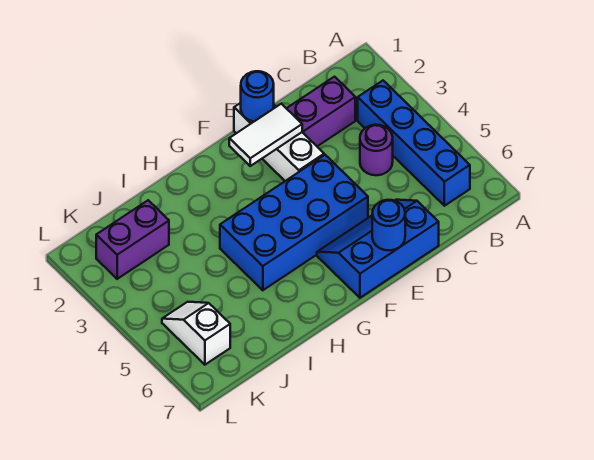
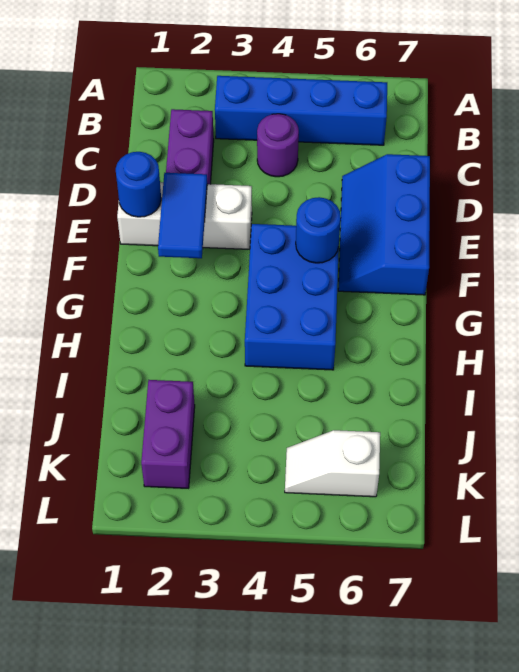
white 1x2 tile [229,104,302,166] -> blue 1x2 tile [158,173,207,258]
blue 2x4 brick [220,155,368,290] -> blue 2x3 brick [245,224,339,370]
blue 1x1 round brick [372,200,405,250] -> blue 1x1 round brick moved to [296,197,341,263]

